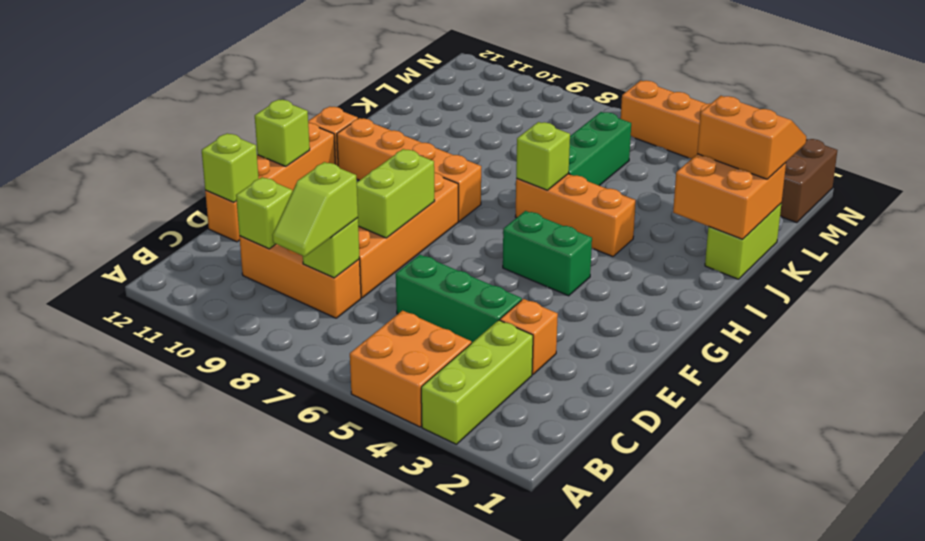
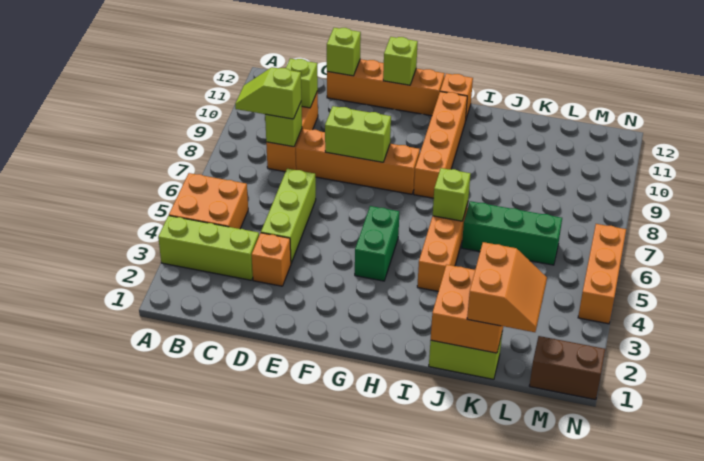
green 1x3 brick [396,255,522,343] -> lime 1x3 brick [261,169,316,263]

